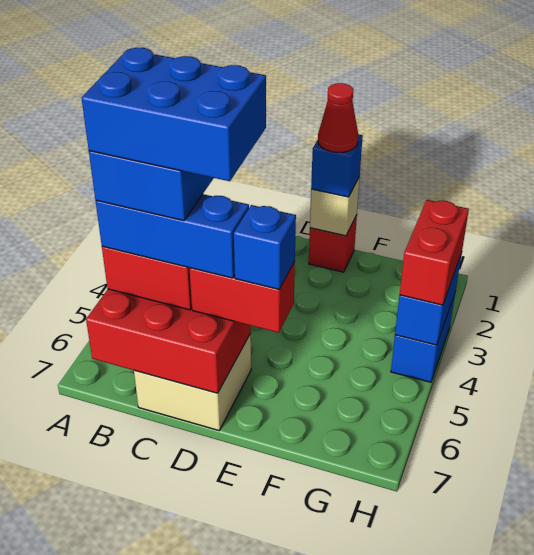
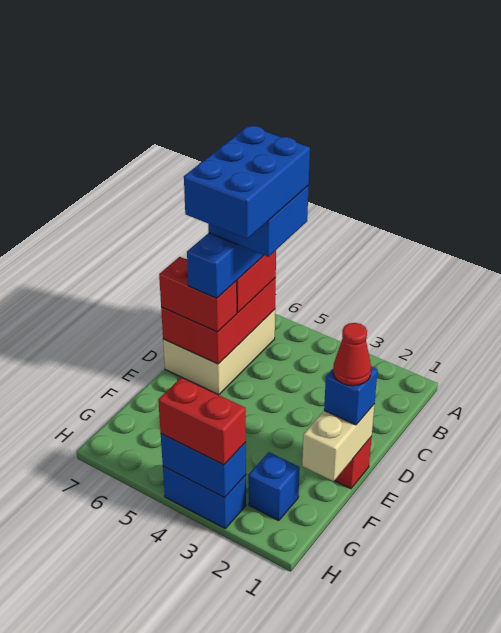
tan 2x2 brick [134,334,251,431] -> tan 2x3 brick [163,309,275,395]
red 1x2 brick [189,261,295,333] -> red 1x2 brick turned to [159,257,237,332]
tan 1x1 brick [310,177,360,236] -> tan 1x2 brick [302,404,375,481]
blue 1x1 brick [234,205,296,289] -> blue 1x1 brick moved to [248,452,300,521]

